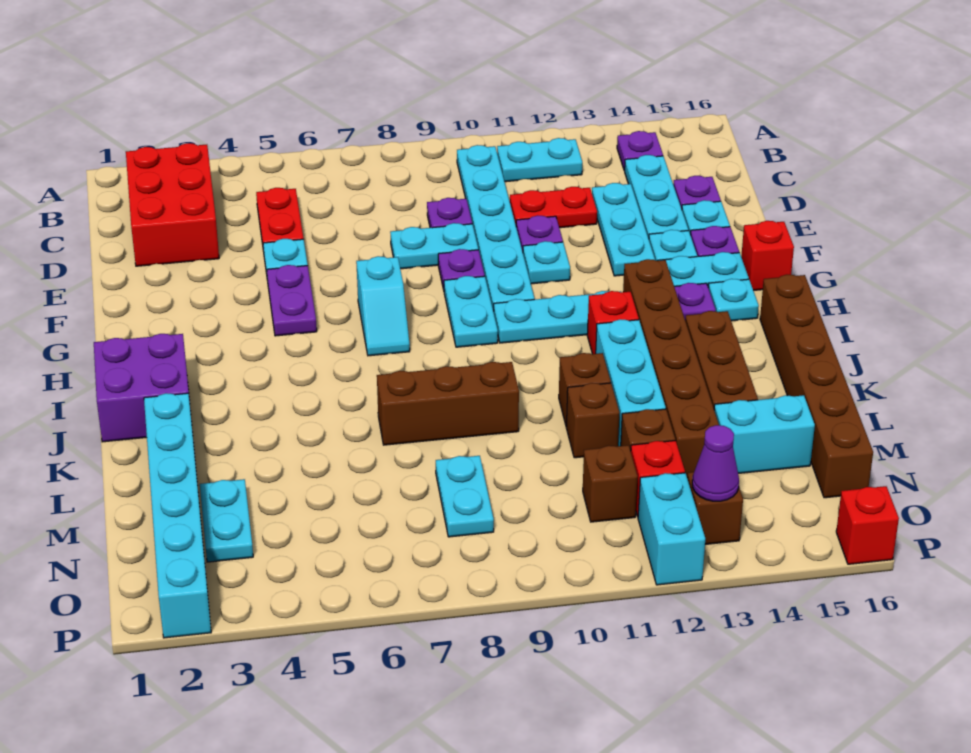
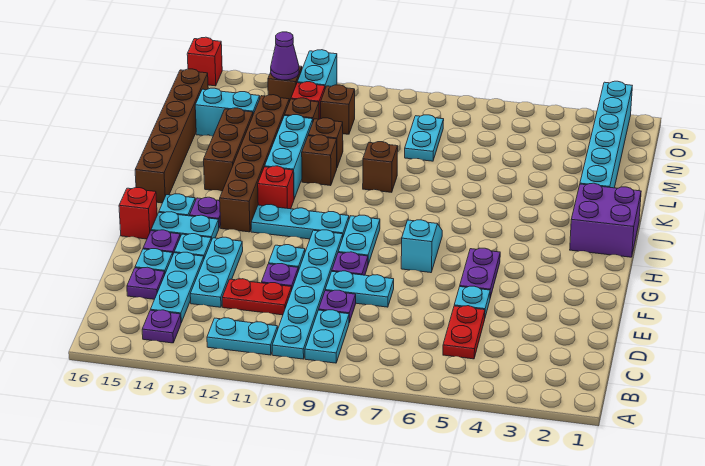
red 2x3 brick [126,143,219,266] -> none
brown 1x3 brick [377,362,519,445] -> brown 1x1 brick [363,142,398,192]
cyan 1x2 plate [200,479,253,562] -> cyan 1x2 plate moved to [305,310,349,363]

